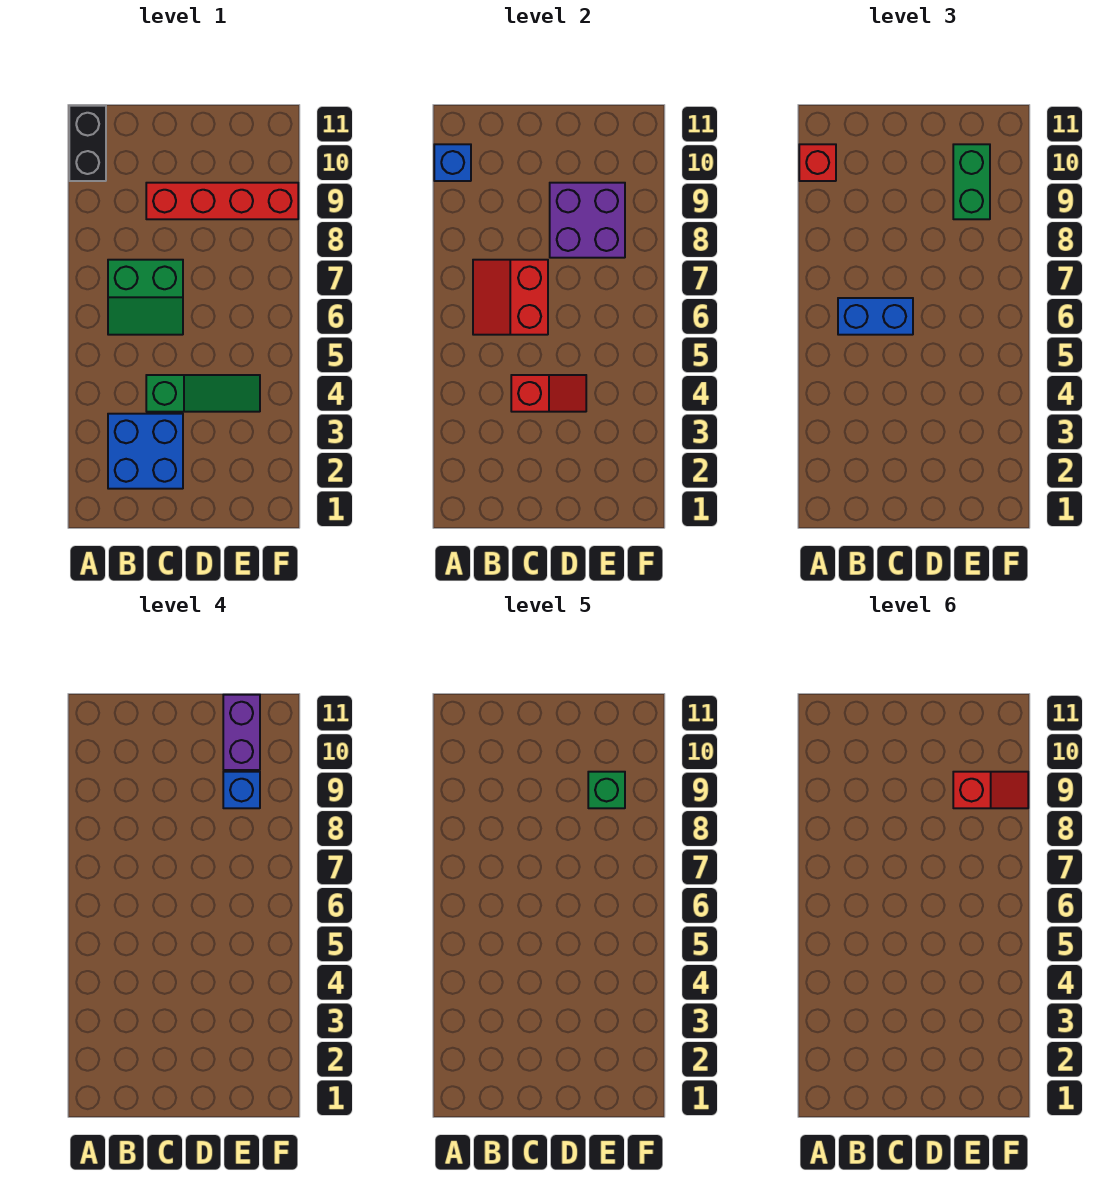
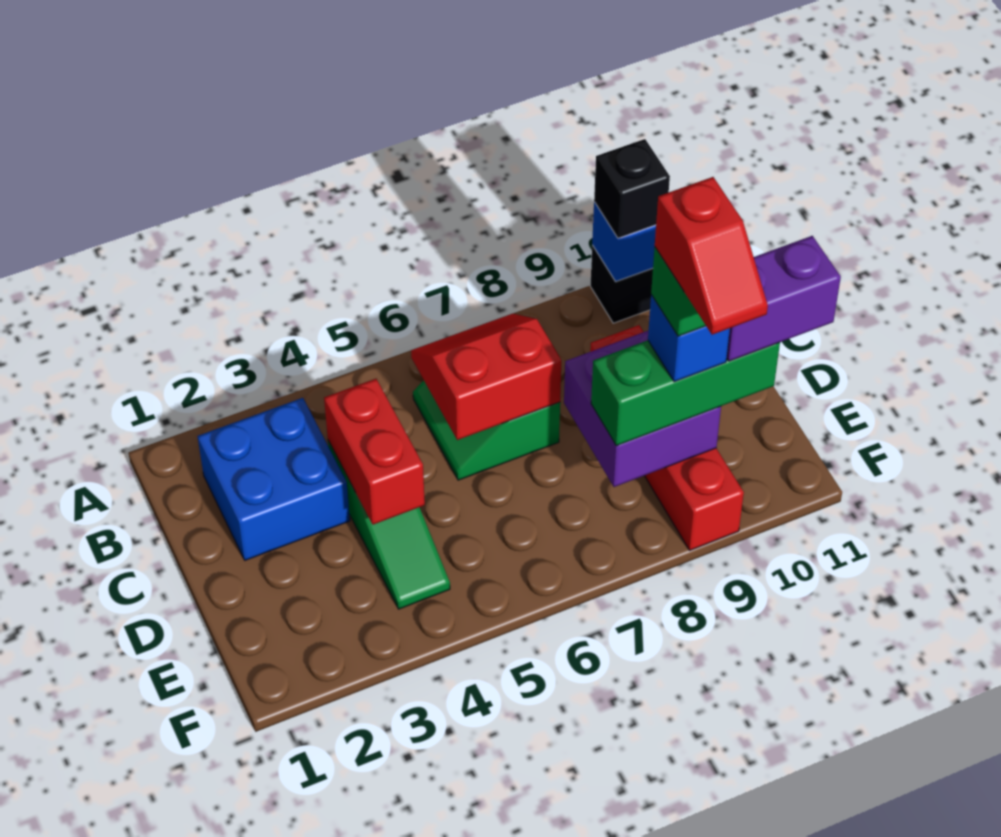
red 1x1 brick [799,144,836,181] -> black 1x1 brick [594,139,670,238]
blue 1x2 brick [838,298,913,335] -> none
red 1x2 slope [511,375,586,412] -> red 1x2 brick [324,379,425,525]
green 1x2 brick [953,144,990,219] -> green 1x3 brick [591,340,780,446]

